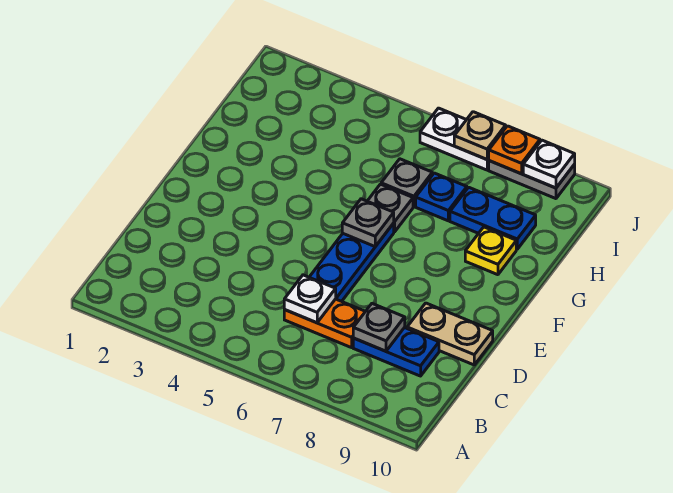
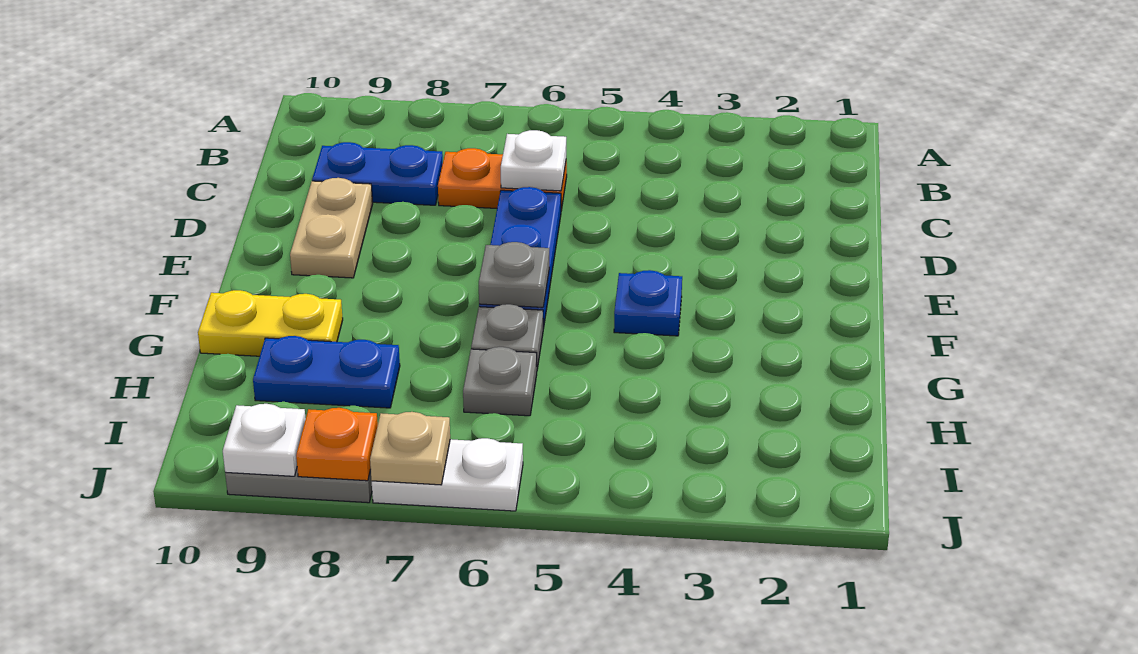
grey 1x1 plate [353,304,405,351] -> none
tan 1x2 plate [407,303,493,365] -> tan 1x2 plate turned to [290,178,373,278]
yellow 1x1 plate [465,227,516,275] -> yellow 1x2 plate [198,290,343,356]
blue 1x1 plate [416,173,467,221] -> blue 1x1 plate moved to [614,270,682,336]

